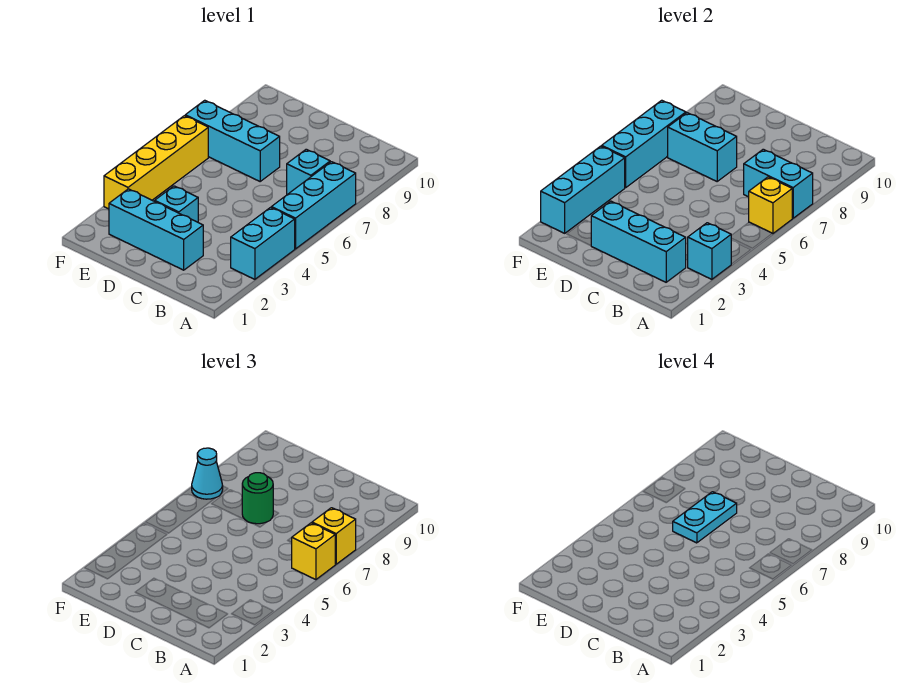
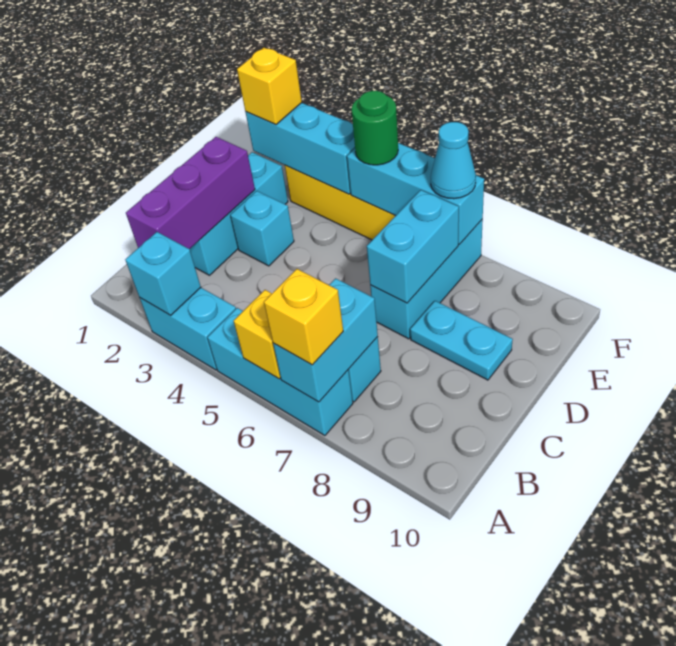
yellow 1x1 brick [291,523,335,580] -> yellow 1x1 brick moved to [237,48,302,125]
cyan 1x3 brick [591,201,686,282] -> purple 1x3 brick [126,137,255,249]
cyan 1x2 plate [673,492,737,543] -> cyan 1x2 plate moved to [410,301,513,380]
green 1x1 round brick [242,473,273,524] -> green 1x1 round brick moved to [352,91,398,165]

